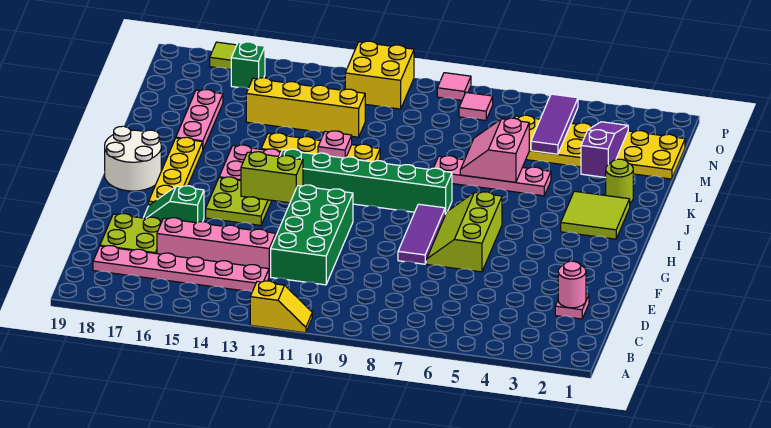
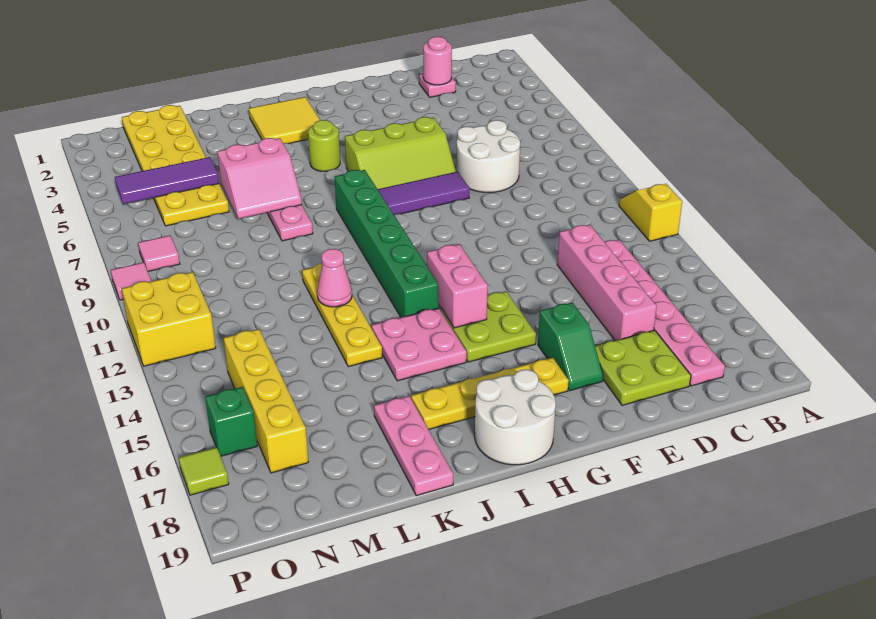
none -> white 2x2 round brick [456,120,520,193]
green 2x4 brick [271,185,353,285] -> none
lime 1x2 brick [241,152,303,203] -> pink 1x2 brick [427,244,488,328]
lime 2x2 tile [561,191,630,239] -> yellow 2x2 tile [249,97,320,143]
lime 1x1 round brick [606,159,633,203] -> lime 1x1 round brick moved to [308,120,340,171]
pink 1x1 plate [318,131,352,158] -> pink 1x1 cone [317,249,352,307]
pink 1x3 plate [176,89,223,149] -> pink 1x3 plate turned to [374,396,453,496]
purple 1x3 slope [581,122,628,178] -> none
yellow 1x4 brick [246,78,365,137] -> yellow 1x4 brick moved to [224,329,308,473]

